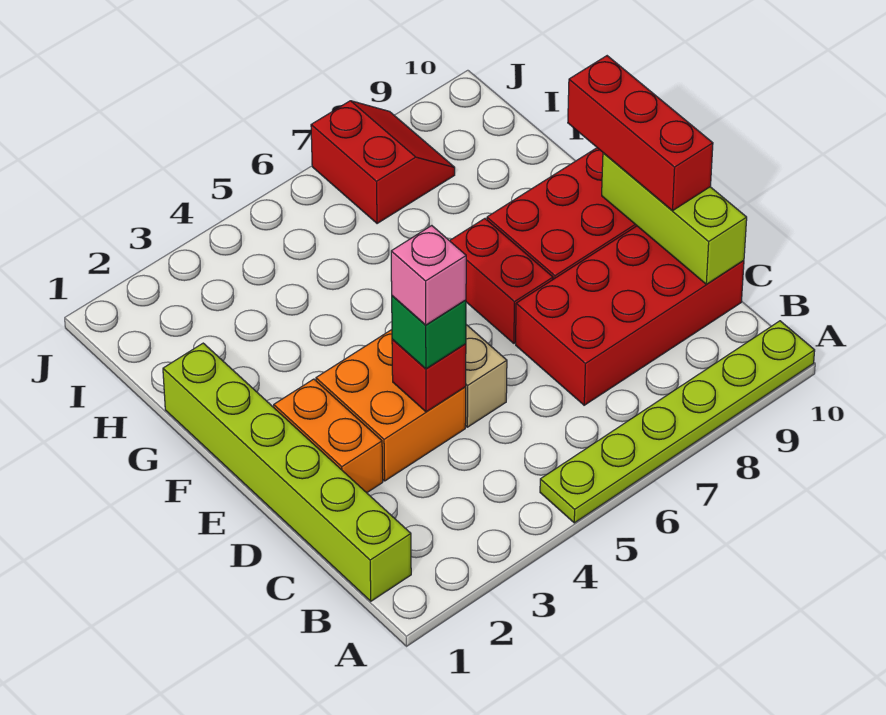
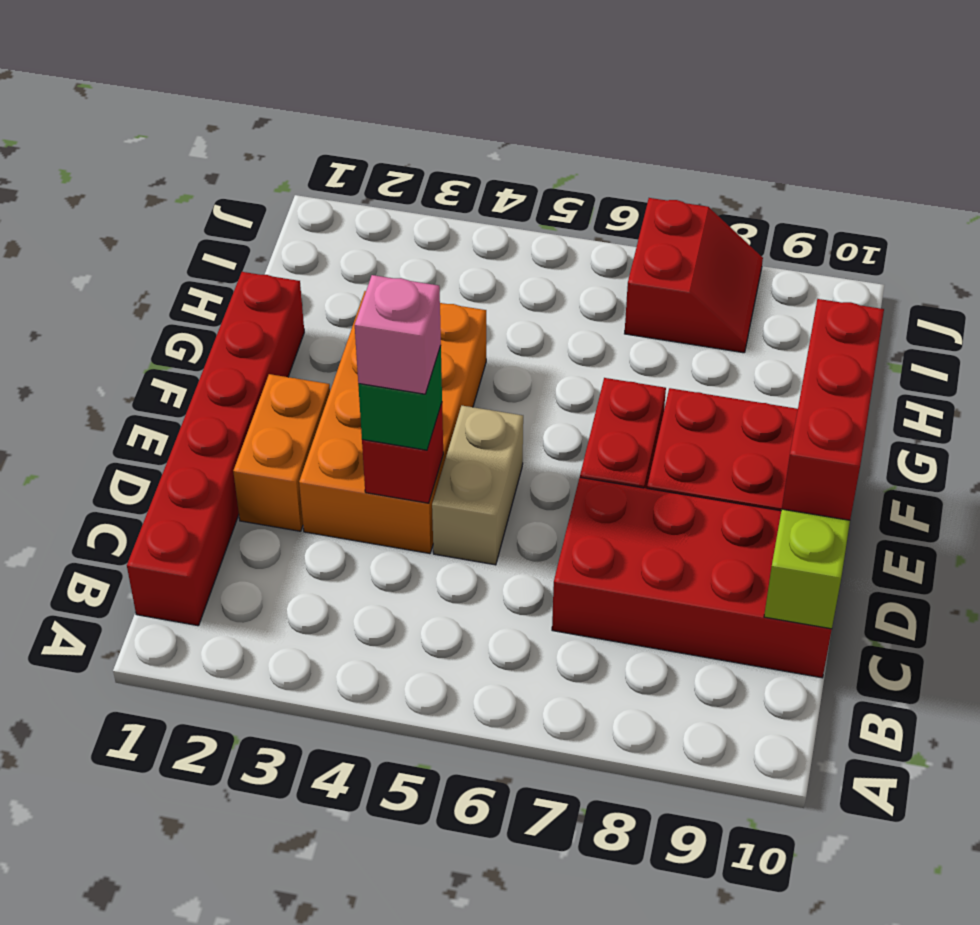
lime 1x6 plate [540,321,815,523] -> none
lime 1x6 brick [163,343,411,601] -> red 1x6 brick [127,272,304,626]
orange 2x2 brick [316,330,466,481] -> orange 2x4 brick [299,291,486,554]

